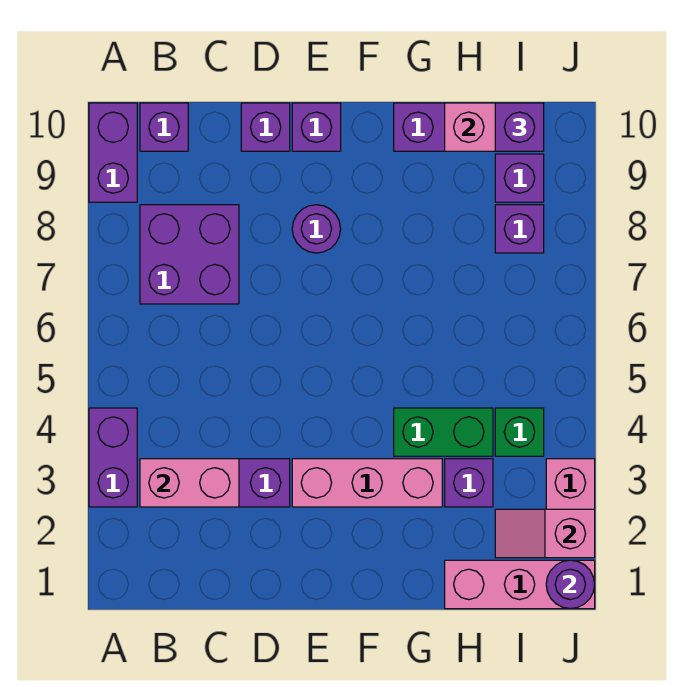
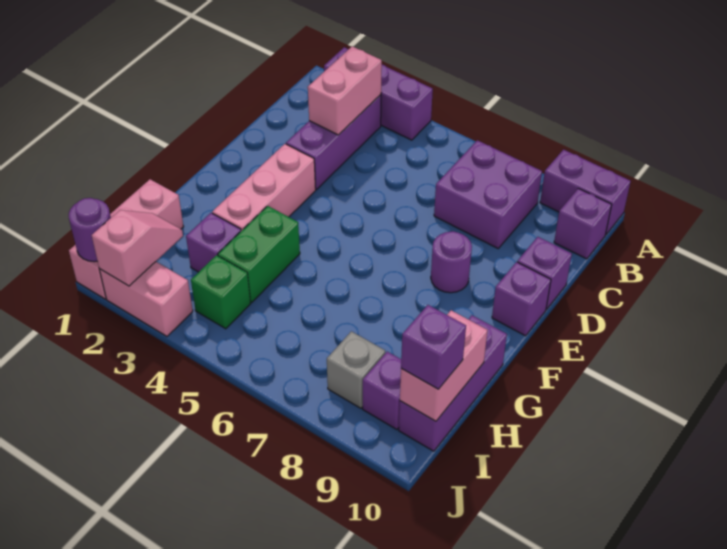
purple 1x2 brick [89,408,137,507] -> purple 1x3 brick [324,47,433,140]
purple 1x1 brick [495,205,544,253] -> grey 1x1 brick [327,331,385,408]

